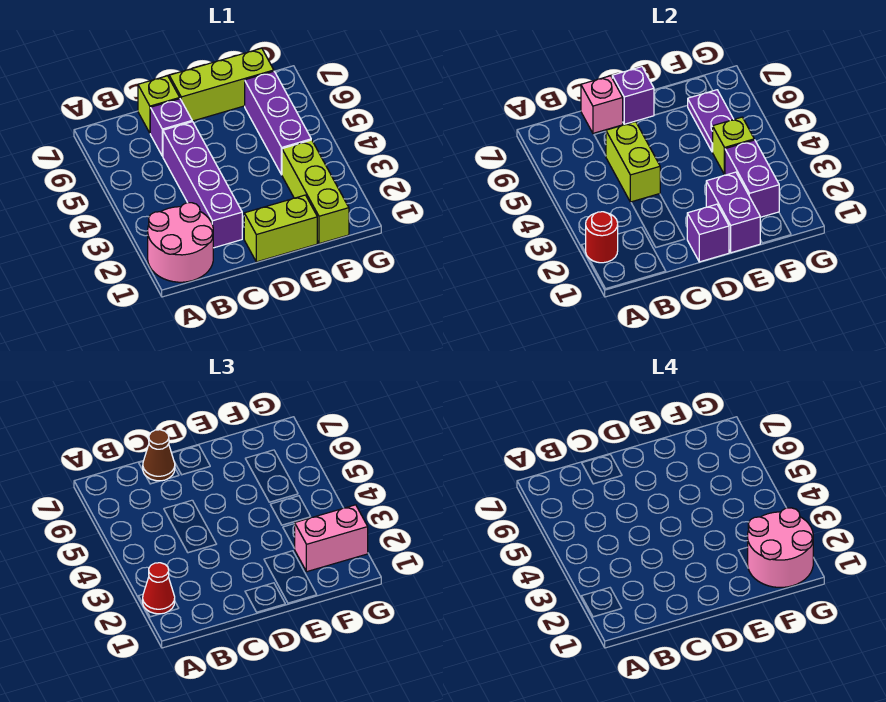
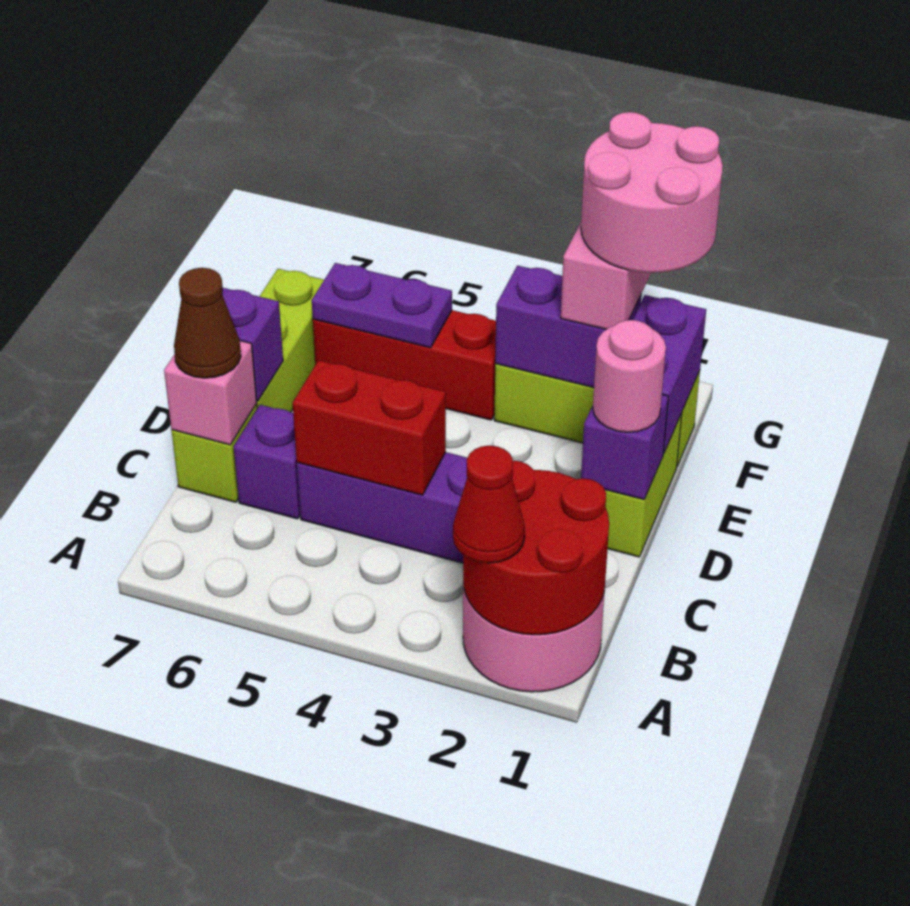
red 1x1 round brick [586,212,618,263] -> red 2x2 round brick [463,461,609,635]
lime 1x2 brick [606,122,660,202] -> red 1x2 brick [293,360,446,495]
none -> pink 1x1 round brick [593,320,666,432]
purple 1x2 brick [706,172,760,253] -> purple 1x2 brick turned to [633,295,706,453]
purple 1x3 brick [245,71,311,175] -> red 1x3 brick [313,310,496,420]
lime 1x1 brick [713,117,754,175] -> none

